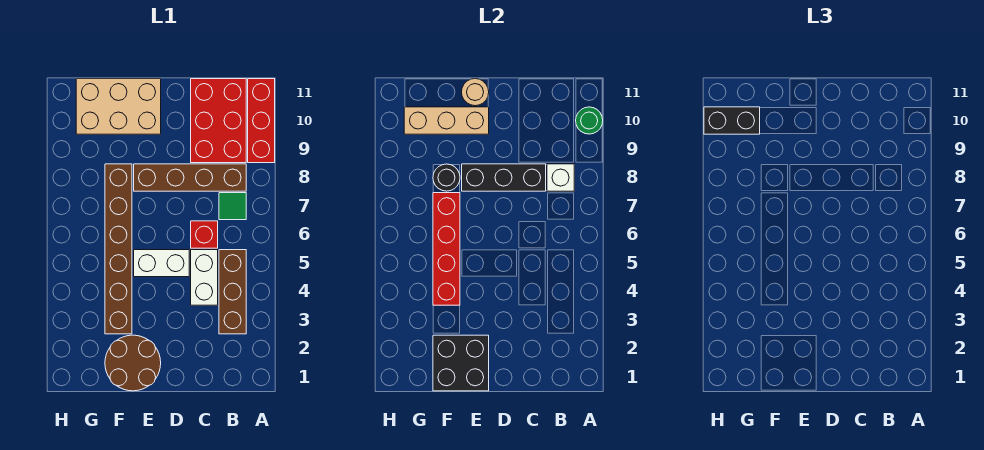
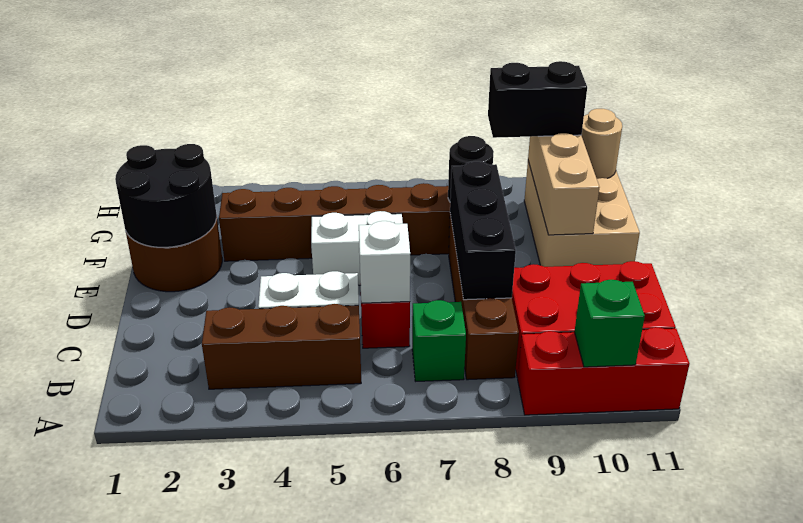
green 1x1 round brick [576,107,603,134] -> green 1x1 brick [574,280,645,367]
green 1x1 tile [219,193,246,220] -> green 1x1 brick [412,300,466,381]
white 1x1 brick [547,164,574,191] -> white 1x1 brick moved to [359,221,410,303]
white 1x2 brick [134,250,189,277] -> white 1x2 brick turned to [311,211,403,285]
black 2x2 brick [433,335,489,391] -> black 2x2 round brick [115,144,216,247]
tan 1x1 round brick [462,79,489,106] -> tan 1x1 round brick moved to [581,109,622,179]
red 1x4 brick [433,193,460,305] -> none
black 1x2 brick [704,107,760,134] -> black 1x2 brick turned to [488,61,587,138]

